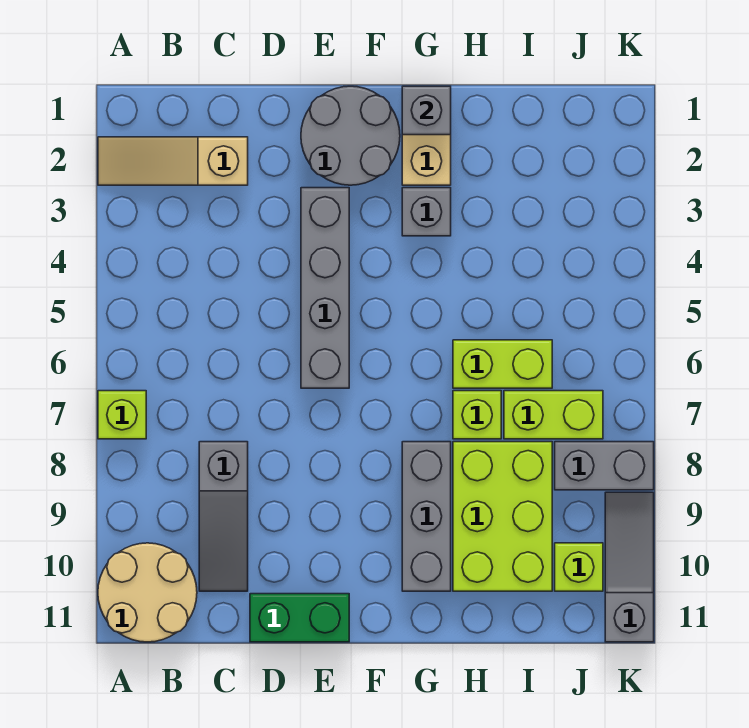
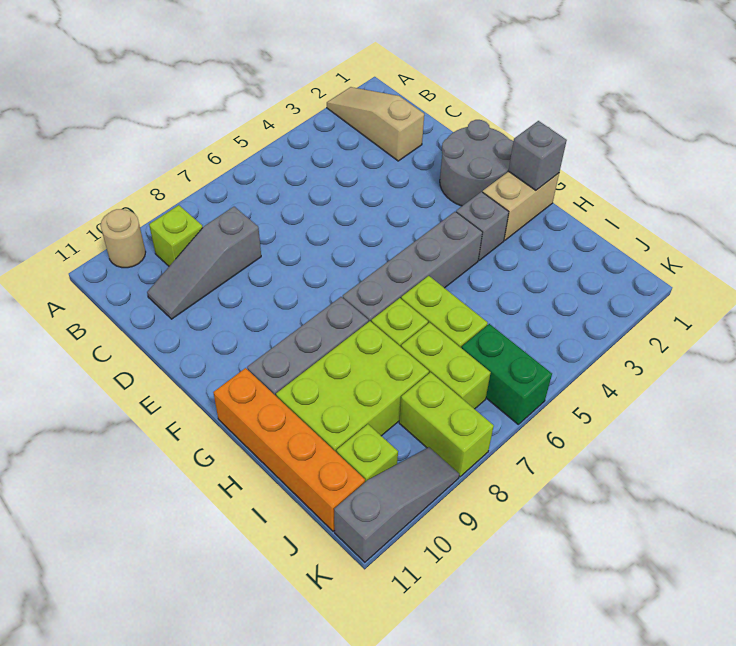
lime 1x1 brick [98,391,146,439] -> lime 1x1 brick moved to [149,205,203,266]
tan 2x2 round brick [98,543,197,642] -> tan 1x1 round brick [100,209,146,268]
green 1x2 brick [250,594,349,642] -> green 1x2 brick moved to [462,324,552,424]
grey 1x4 brick [301,188,349,388] -> grey 1x4 brick moved to [343,212,482,321]
none -> orange 1x4 brick [213,368,365,531]
grey 1x2 brick [555,442,654,490] -> lime 1x2 brick [399,372,494,477]

